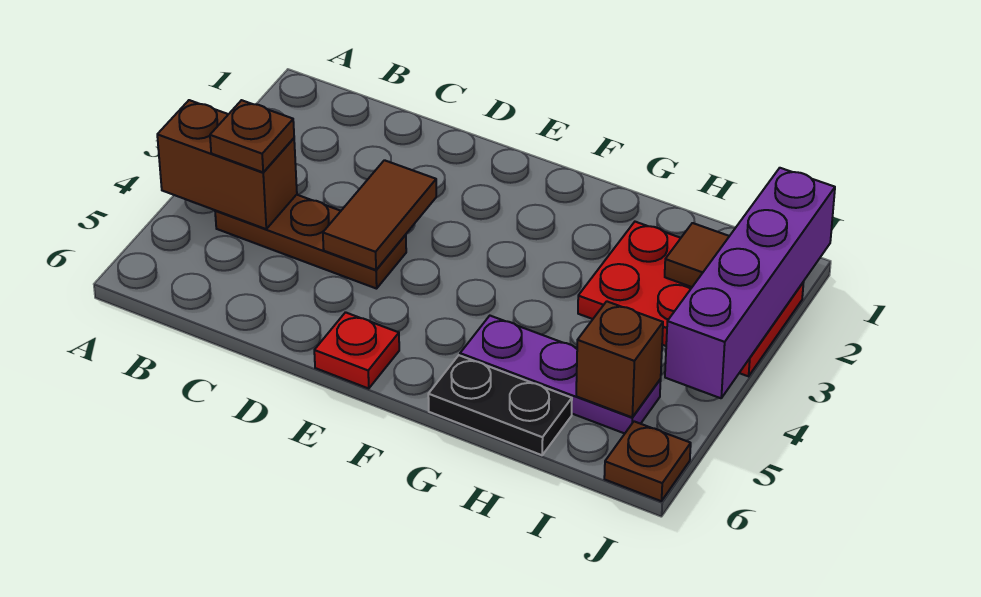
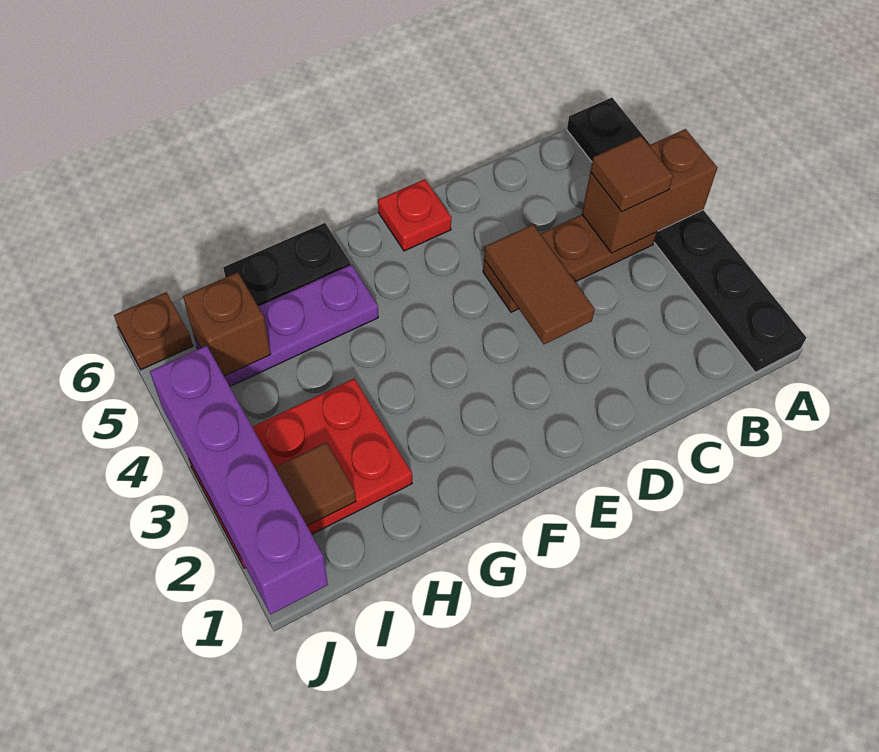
none -> black 1x6 plate [567,98,806,372]
brown 1x1 plate [210,100,294,172] -> brown 1x1 tile [590,136,673,212]

